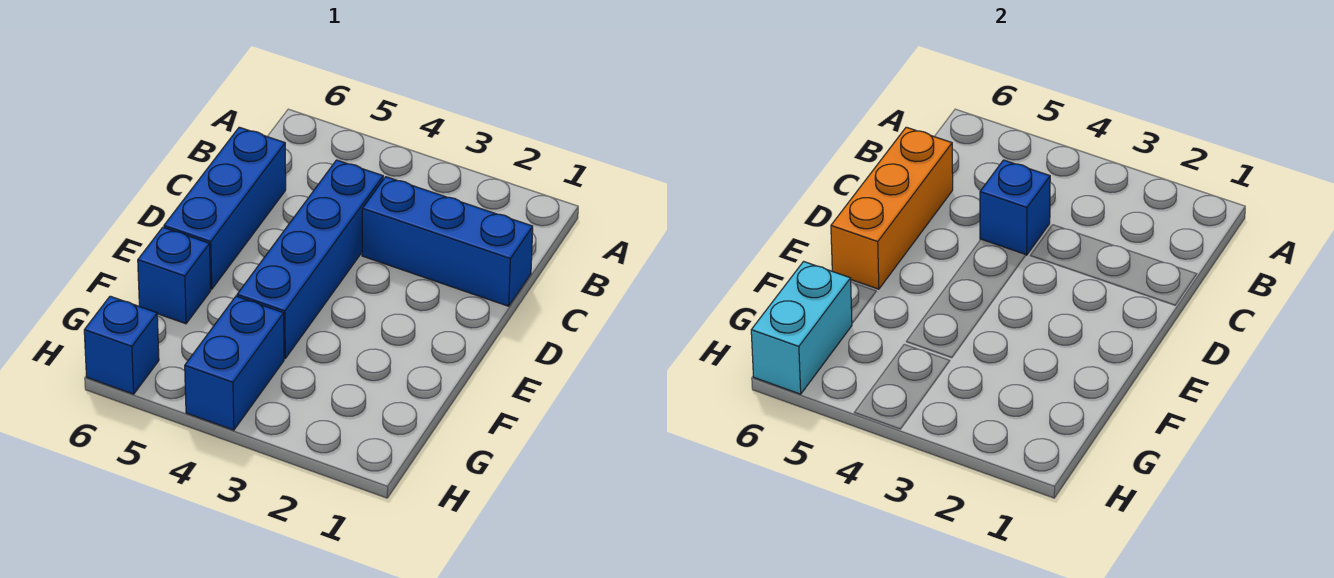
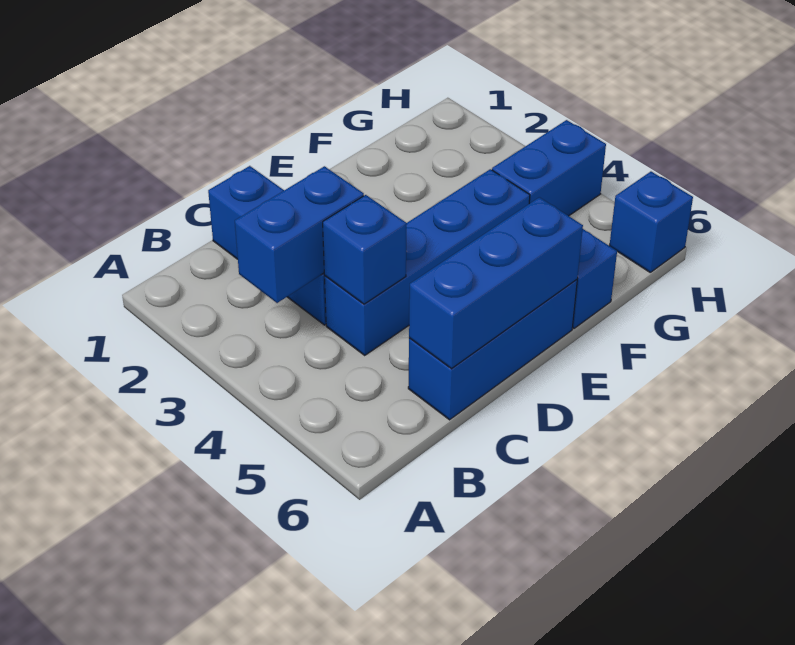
none -> blue 1x2 brick [235,166,364,303]
orange 1x3 brick [831,127,953,289] -> blue 1x3 brick [409,197,583,369]
cyan 1x2 brick [751,262,852,394] -> none

